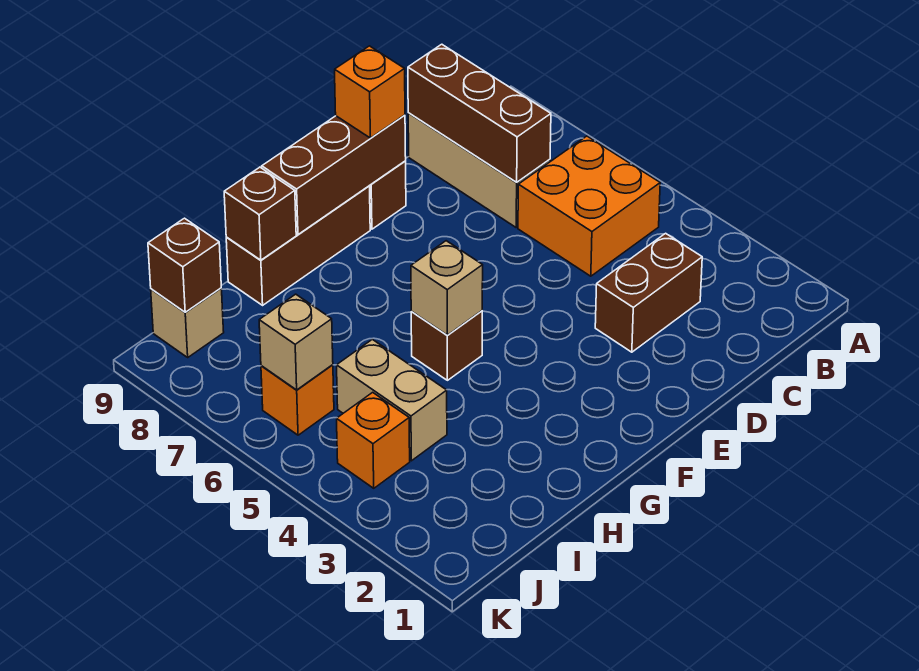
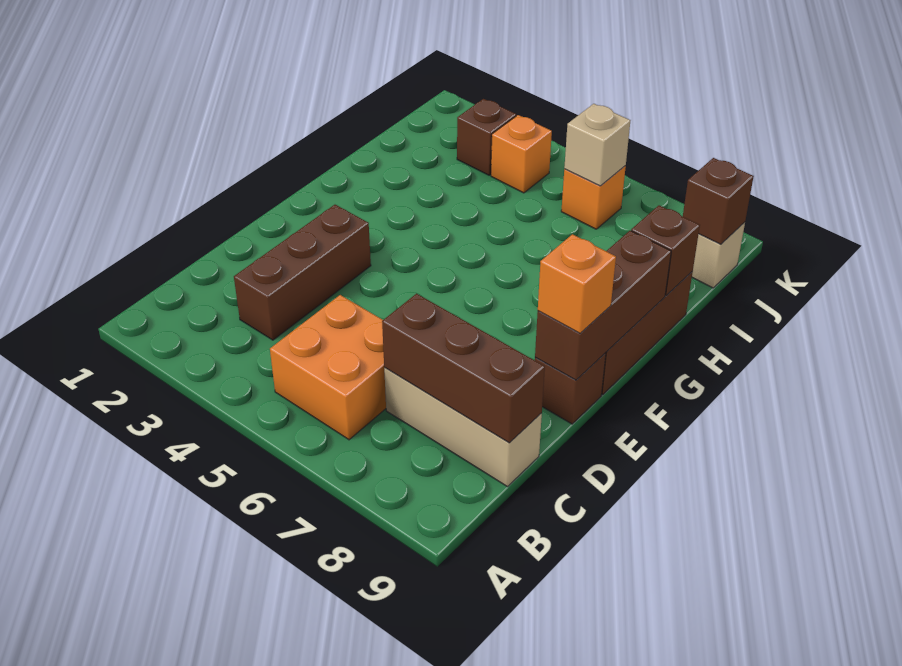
brown 1x2 brick [595,233,702,352] -> brown 1x3 brick [234,205,371,340]
brown 1x1 brick [411,311,482,380] -> brown 1x1 brick moved to [457,99,516,175]
tan 1x1 brick [411,241,483,335] -> none
tan 1x2 brick [337,339,447,461] -> none

